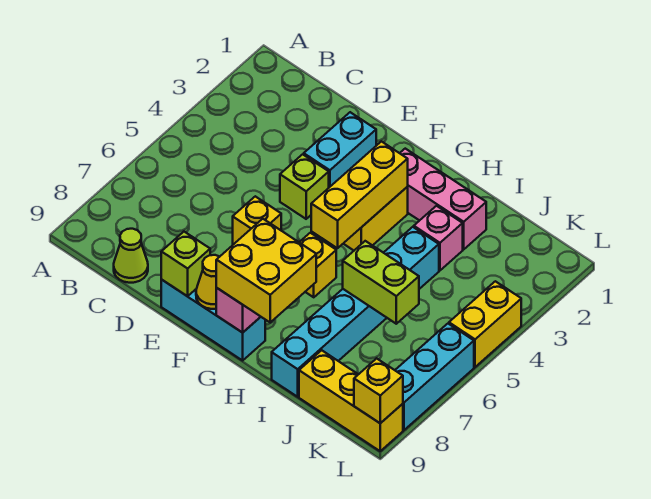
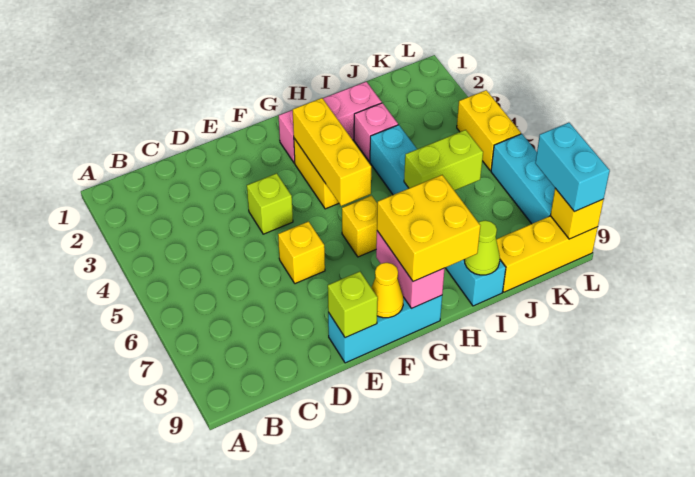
lime 1x1 cone [114,229,148,283] -> lime 1x1 cone moved to [464,220,500,275]
cyan 1x2 brick [304,112,376,187] -> cyan 1x2 brick moved to [535,123,610,212]

